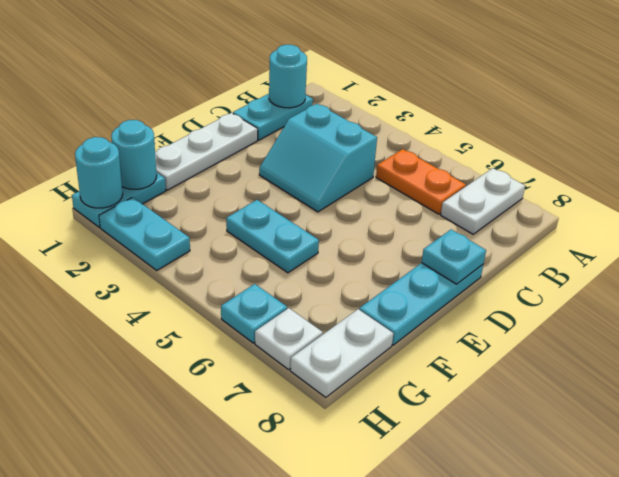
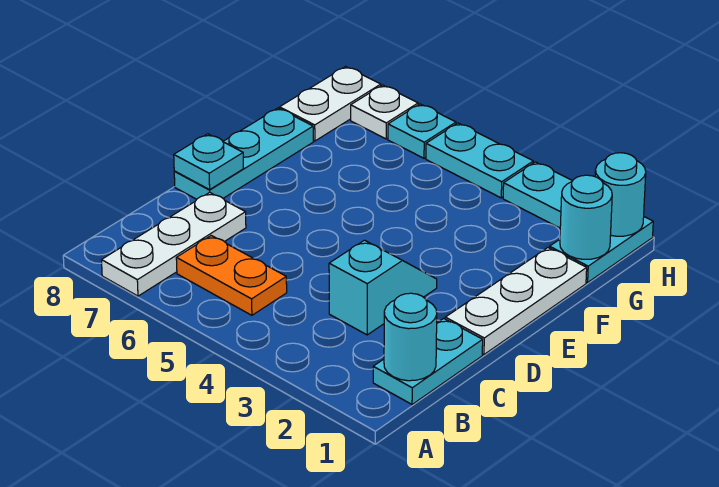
white 1x2 plate [441,168,525,234] -> white 1x3 plate [102,193,246,296]
cyan 2x2 slope [259,104,377,212] -> cyan 1x2 slope [329,240,437,335]
cyan 1x2 plate [226,200,319,273] -> cyan 1x2 plate moved to [426,123,533,198]

